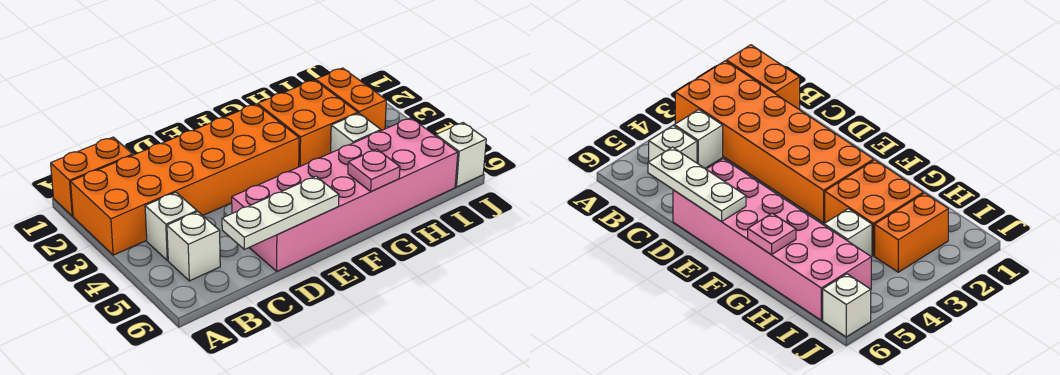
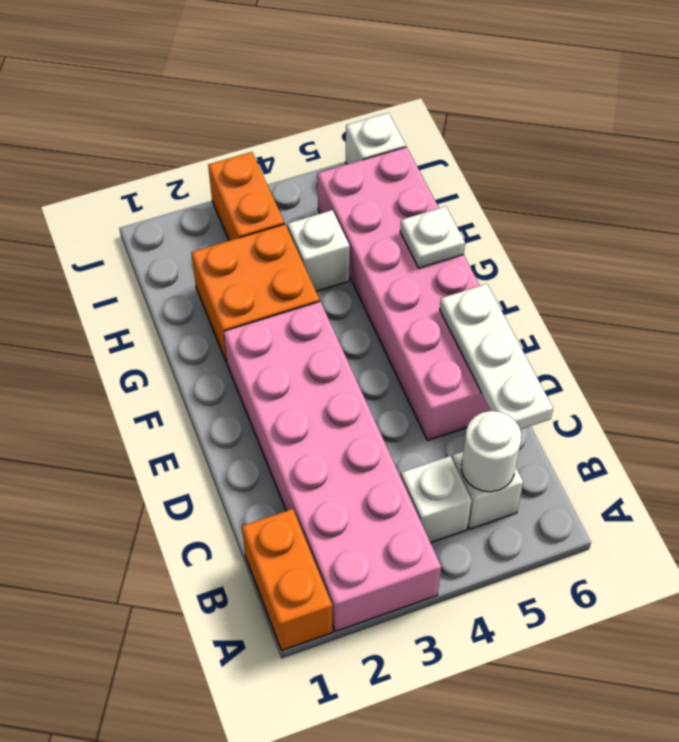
orange 2x6 brick [71,104,299,255] -> pink 2x6 brick [224,302,441,632]
none -> white 1x1 round brick [462,411,521,492]
pink 1x1 plate [348,149,400,192] -> white 1x1 plate [400,206,465,268]
orange 1x2 brick [316,68,386,131] -> orange 1x2 brick turned to [208,152,285,241]

